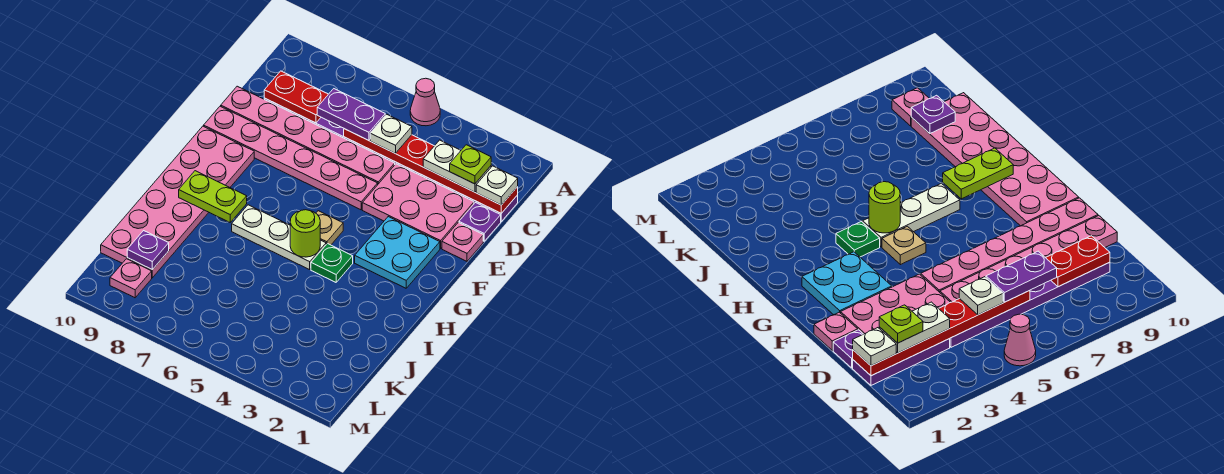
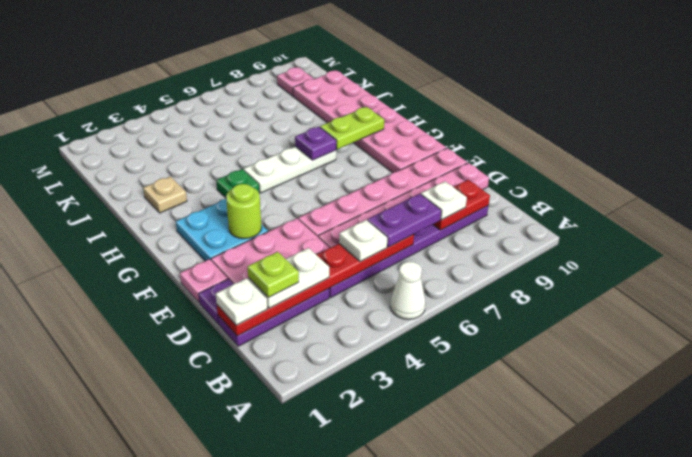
pink 1x1 cone [410,78,440,126] -> white 1x1 cone [390,262,425,319]
none -> white 1x1 plate [421,181,467,220]
tan 1x1 plate [316,211,343,245] -> tan 1x1 plate moved to [143,176,187,213]
lime 1x1 round brick [290,210,320,257] -> lime 1x1 round brick moved to [226,184,262,239]
purple 1x1 plate [127,231,169,270] -> purple 1x1 plate moved to [295,127,336,160]

